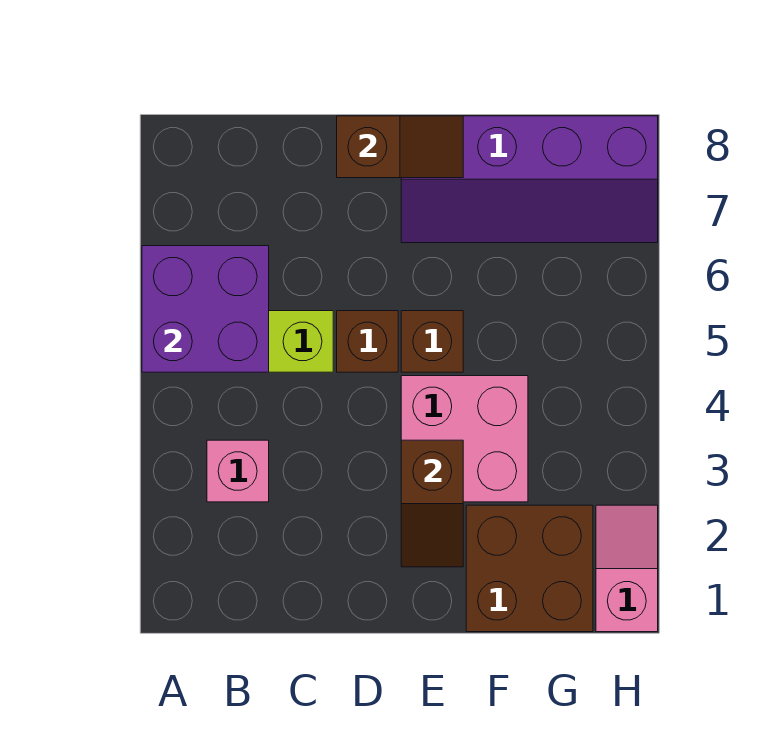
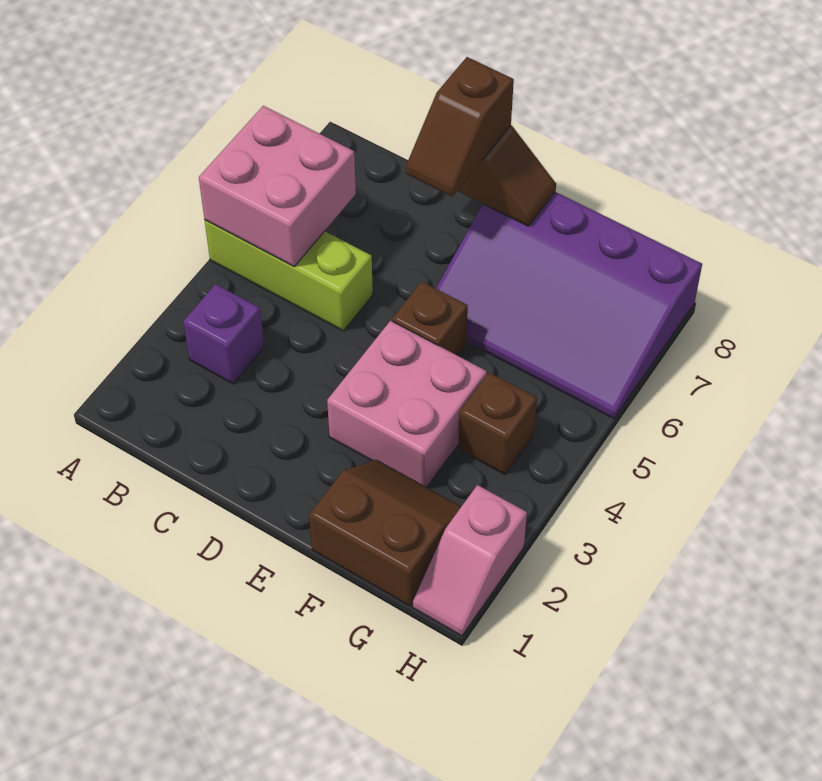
purple 2x2 brick [142,246,269,372] -> pink 2x2 brick [199,106,356,266]
pink 1x1 brick [207,440,269,502] -> purple 1x1 brick [183,284,264,384]
brown 1x1 brick [337,311,398,372] -> brown 1x1 brick moved to [458,373,537,474]
brown 1x2 slope [401,440,463,567] -> brown 1x2 slope moved to [406,57,514,197]
purple 2x4 slope [401,116,658,243] -> purple 3x4 slope [436,192,702,419]
brown 2x2 brick [466,505,593,632] -> brown 2x2 slope [309,460,461,606]
pink 1x2 slope [596,505,658,632] -> pink 1x2 slope turned to [413,485,527,636]

